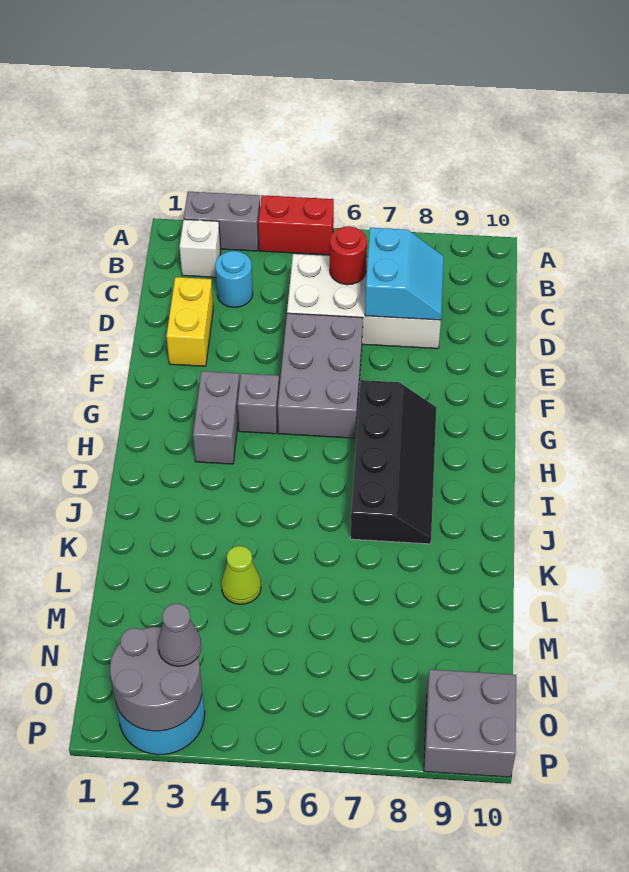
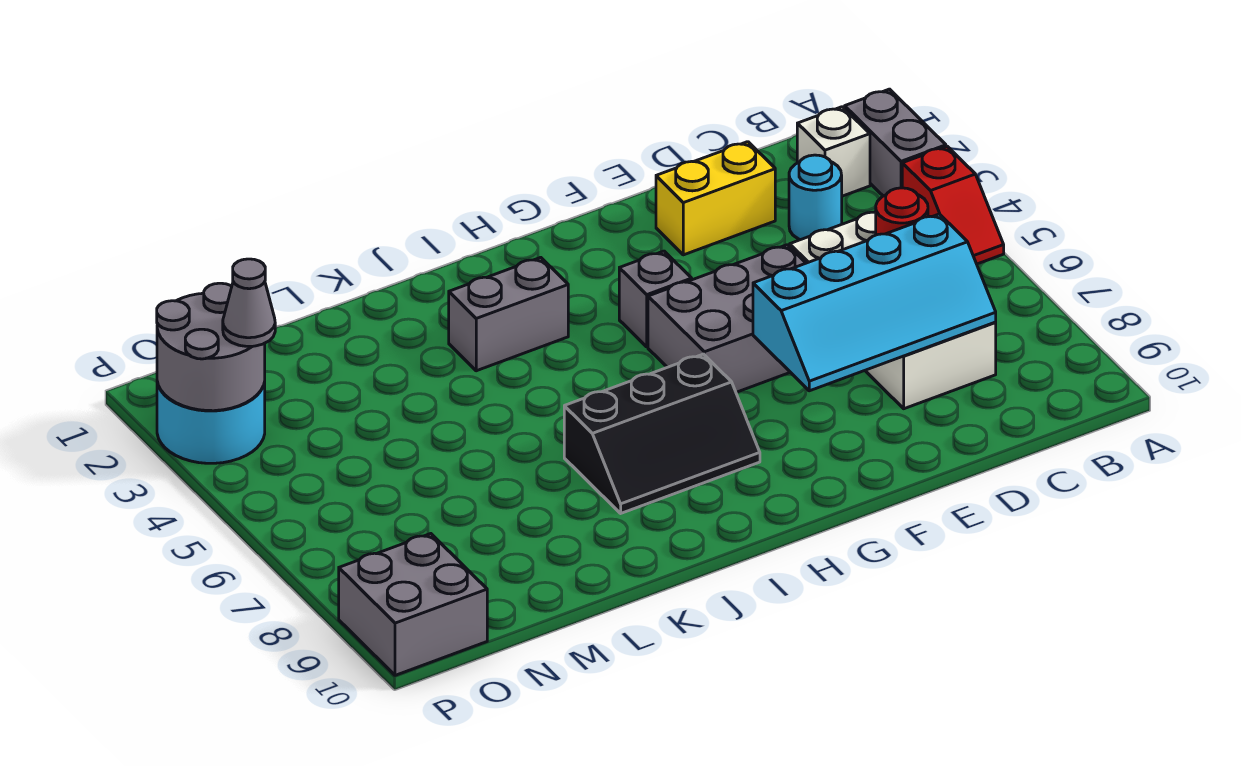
red 1x2 brick [258,195,334,255] -> red 1x2 slope [902,146,1004,264]
cyan 2x2 slope [365,228,444,320] -> cyan 2x4 slope [753,214,996,391]
grey 1x2 brick [193,371,240,464] -> grey 1x2 brick moved to [449,257,568,371]
black 2x4 slope [350,380,436,544] -> black 2x3 slope [564,354,760,513]
lime 1x1 cone [221,546,261,604] -> none

